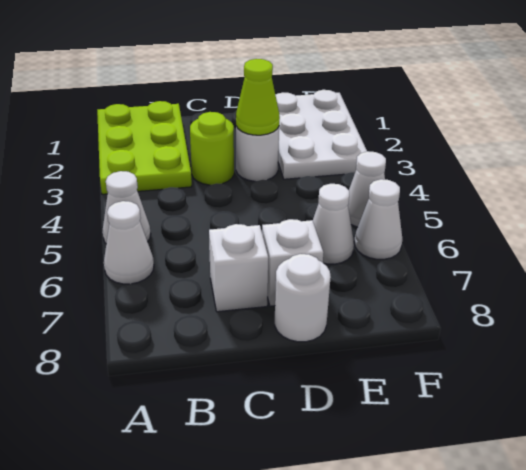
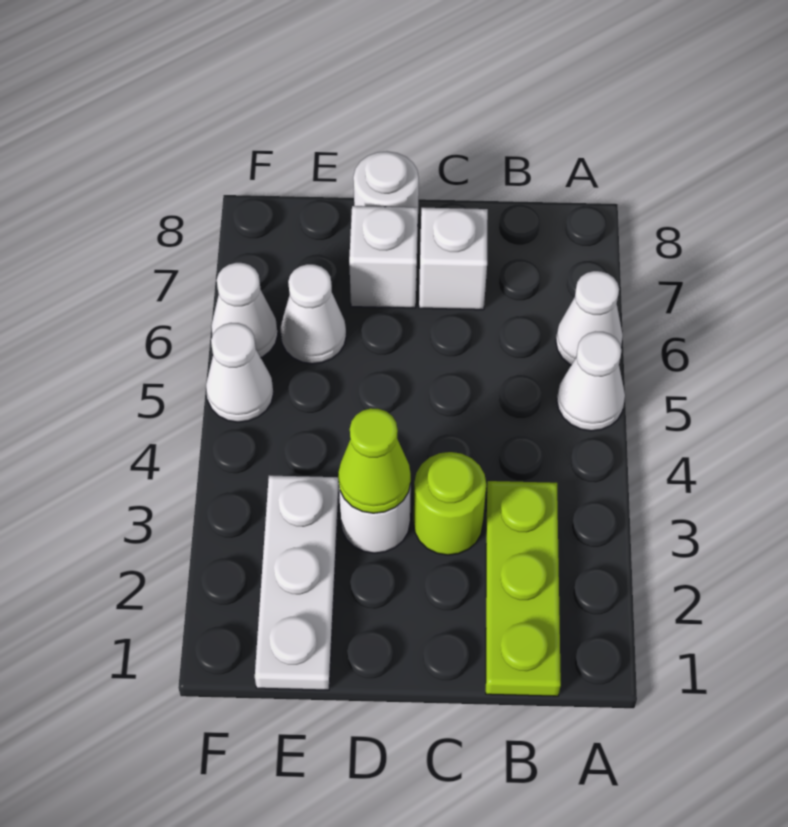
lime 2x3 plate [97,101,192,194] -> lime 1x3 plate [486,481,561,696]
white 2x3 plate [276,90,367,179] -> white 1x3 plate [255,476,339,690]

